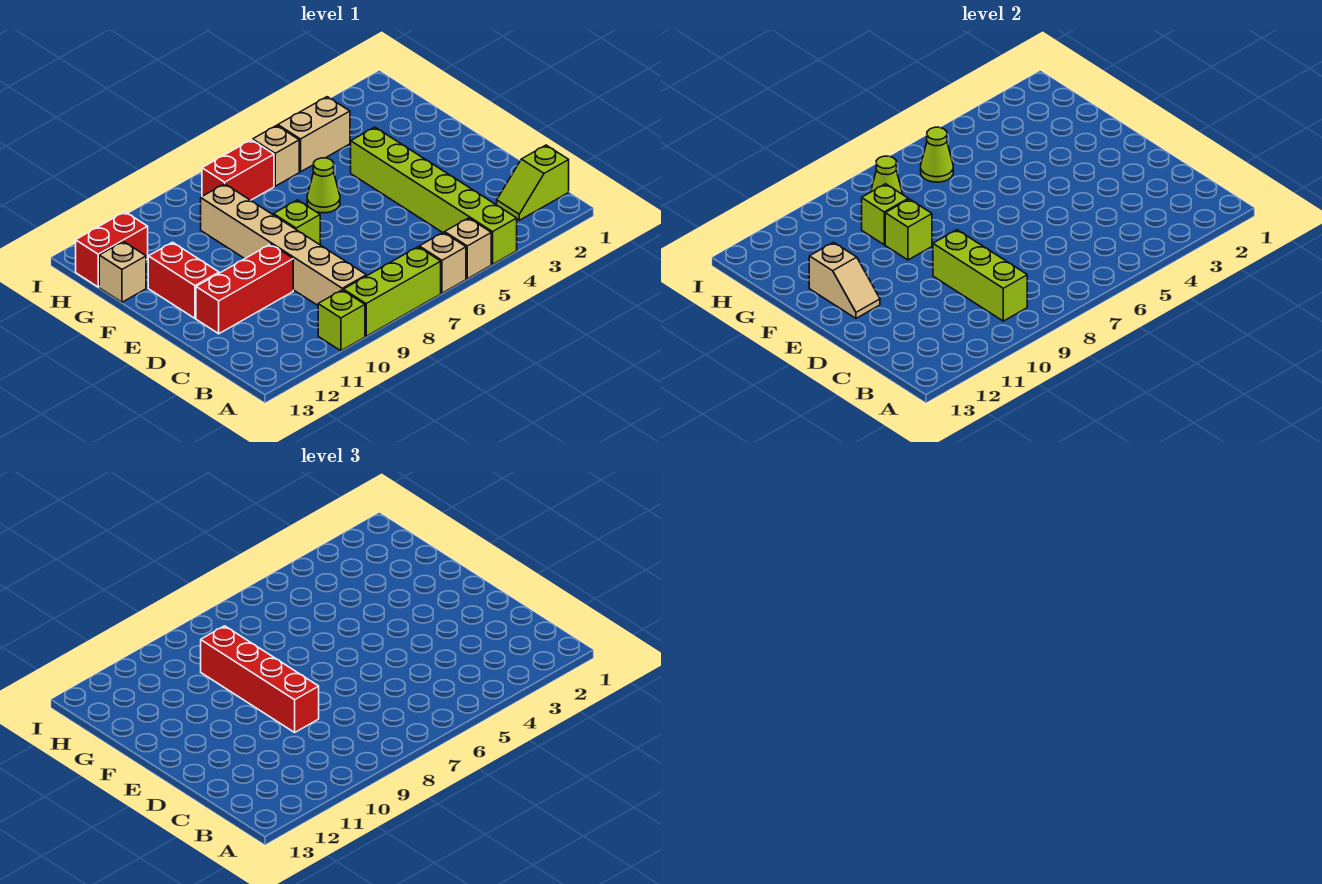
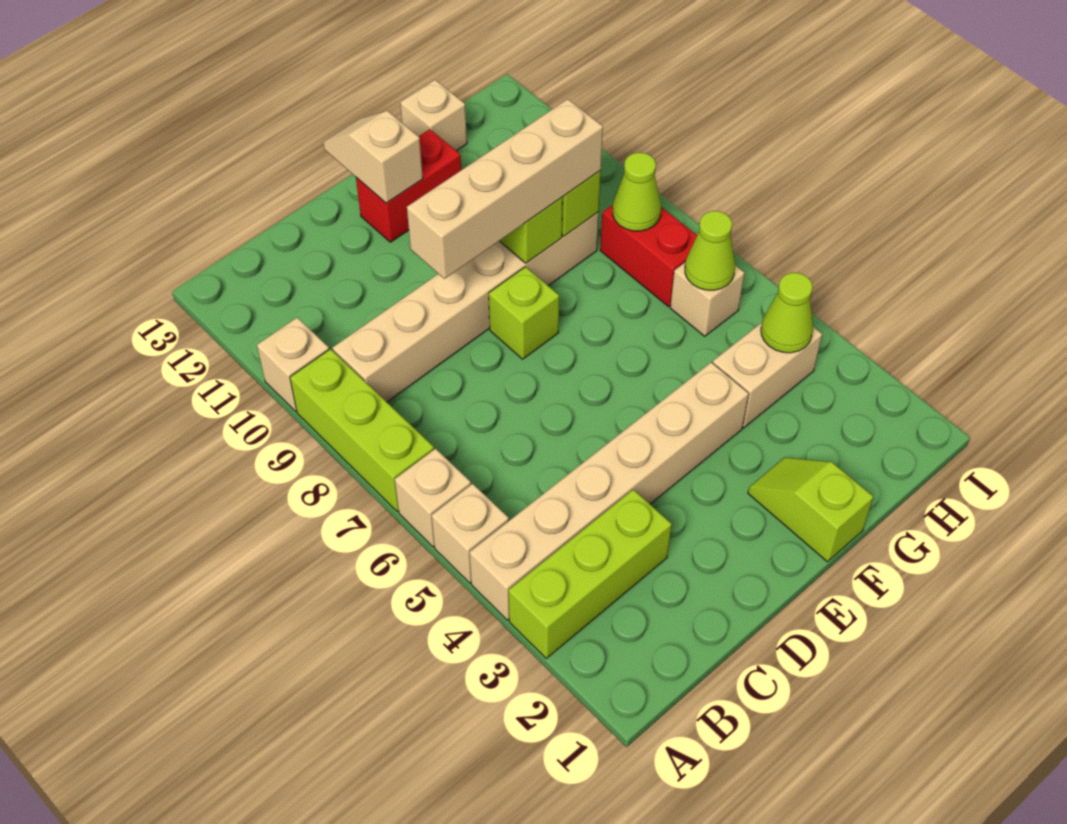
lime 1x6 brick [351,127,517,264] -> tan 1x6 brick [469,362,749,620]
lime 1x1 brick [318,290,365,351] -> tan 1x1 brick [257,318,329,411]
lime 1x2 slope [497,145,569,220] -> lime 1x2 slope moved to [748,458,873,562]
lime 1x3 brick [933,230,1027,321] -> lime 1x3 brick moved to [508,490,672,658]
red 1x4 brick [201,626,319,732] -> tan 1x4 brick [407,99,603,279]
red 1x3 brick [196,244,293,334] -> none
tan 1x2 slope [809,242,880,318] -> tan 1x2 slope turned to [323,111,423,203]
lime 1x1 cone [307,158,340,213] -> lime 1x1 cone moved to [761,273,813,353]
tan 1x2 brick [278,97,350,172] -> tan 1x2 brick turned to [713,323,822,428]
red 1x2 brick [76,212,148,287] -> none

